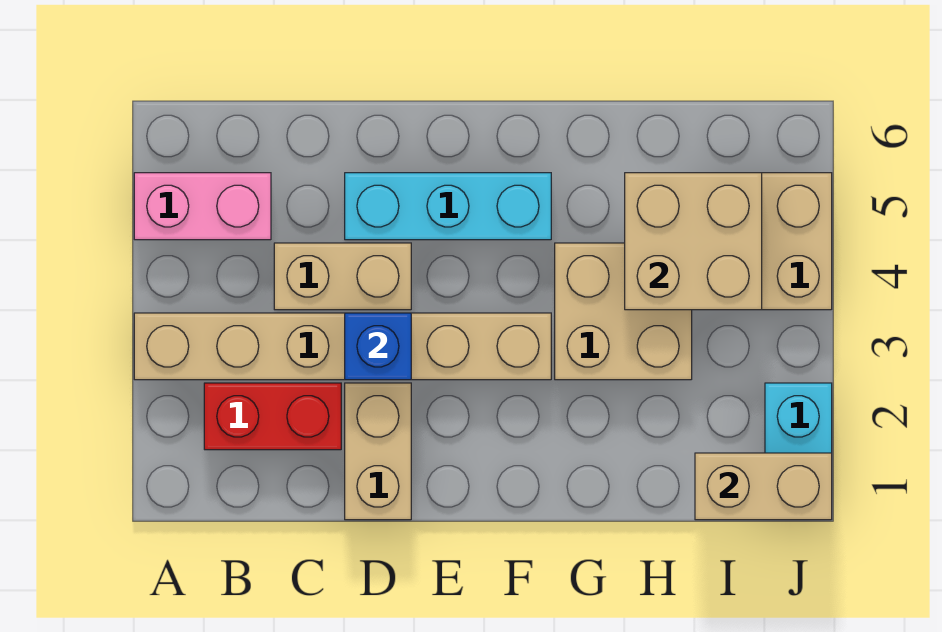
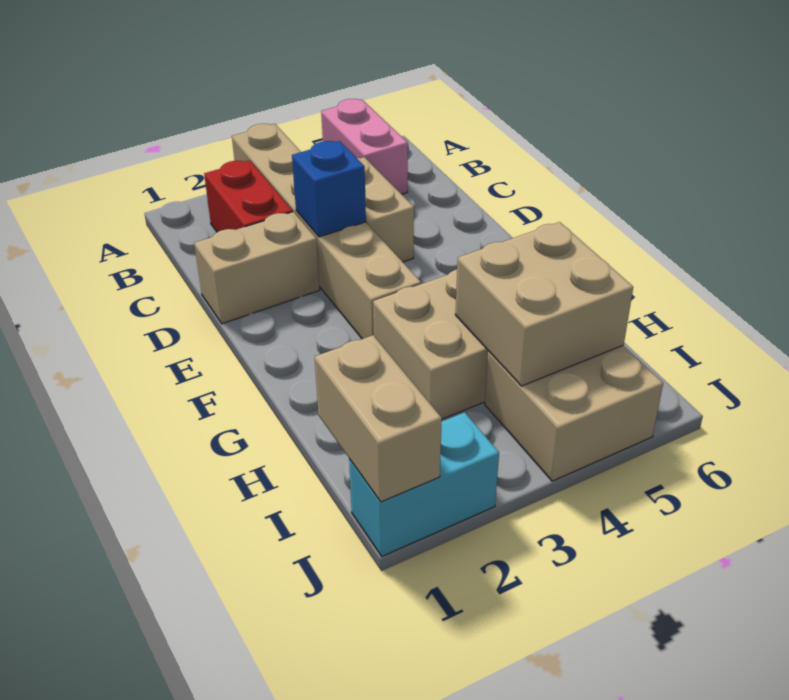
cyan 1x3 brick [345,173,551,240] -> none

